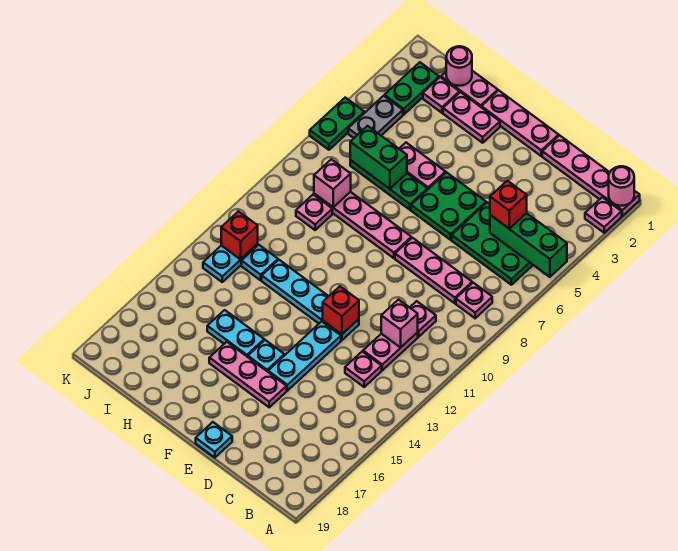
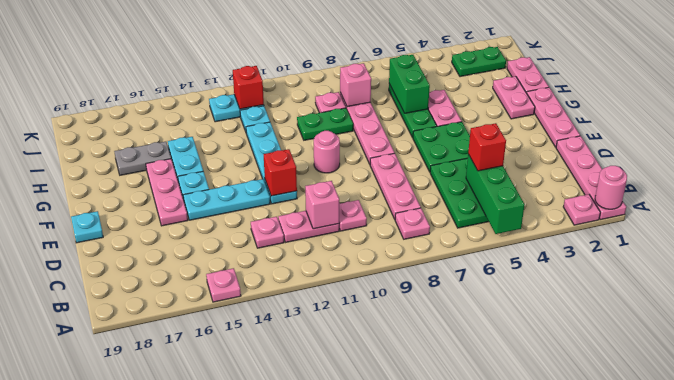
pink 1x1 round brick [446,46,472,86] -> pink 1x1 round brick moved to [314,131,340,173]
pink 1x1 plate [423,77,459,113] -> pink 1x1 plate moved to [206,268,241,302]
grey 1x2 plate [348,96,403,138] -> grey 1x2 plate moved to [114,142,171,175]
green 1x2 plate [310,98,364,150] -> green 1x2 plate moved to [297,108,353,140]

